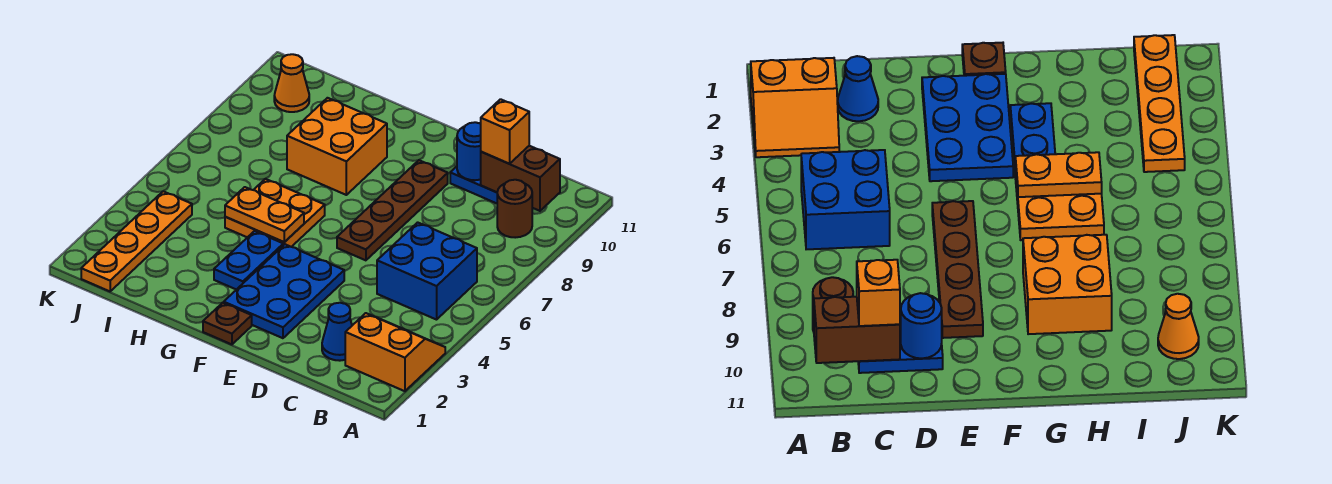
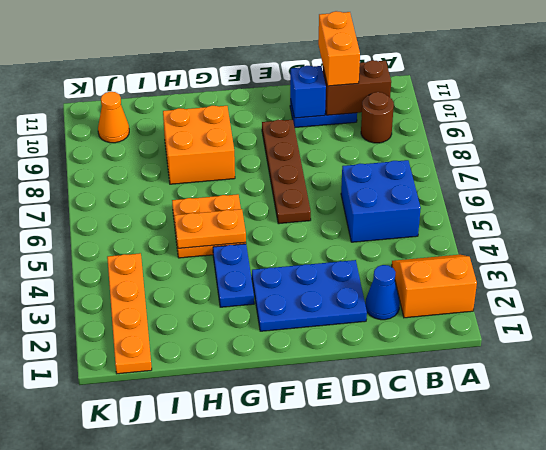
orange 1x1 brick [481,99,529,164] -> orange 1x2 brick [318,11,360,86]
blue 1x1 round brick [457,122,481,180] -> blue 1x1 brick [290,66,326,118]
blue 2x3 plate [224,244,344,338] -> blue 2x3 plate turned to [252,260,367,331]
brown 1x1 plate [203,303,252,344] -> none

